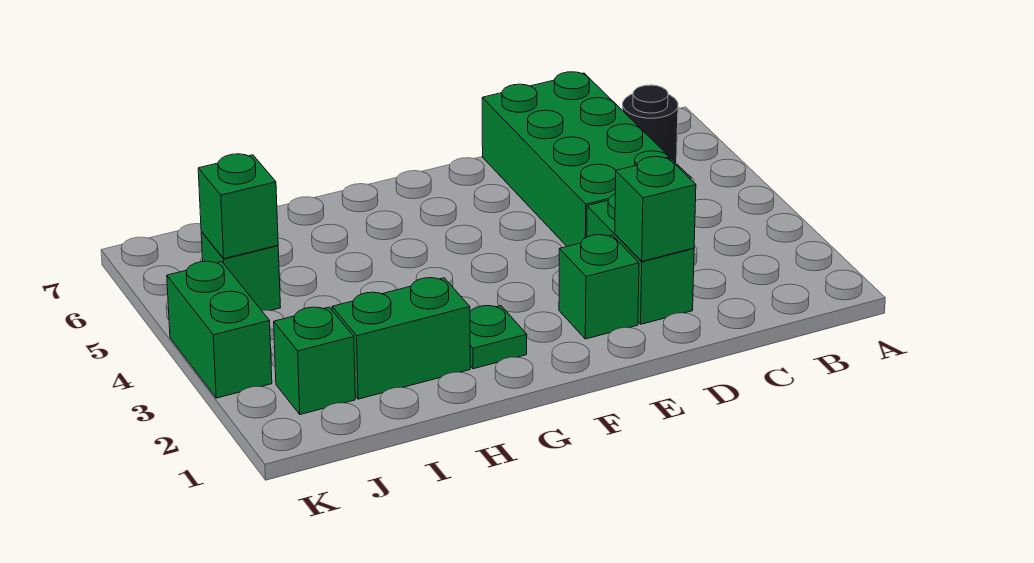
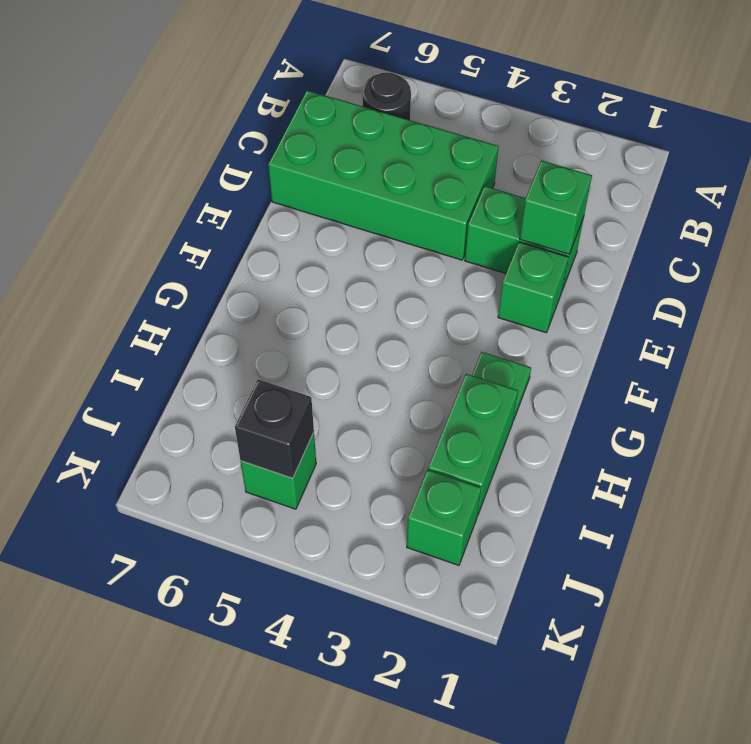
green 1x1 brick [198,154,278,259] -> black 1x1 brick [235,380,314,478]
green 1x2 brick [167,261,272,398] -> none

